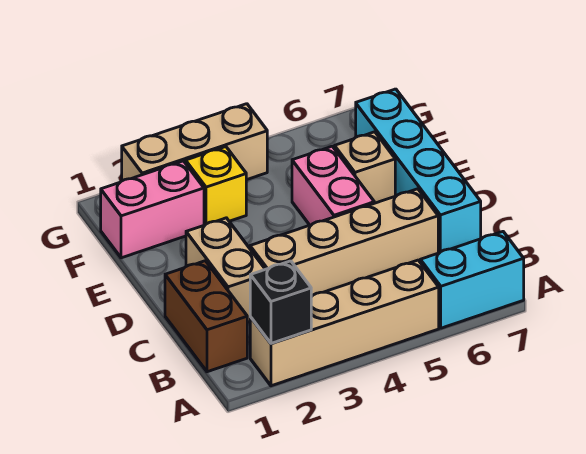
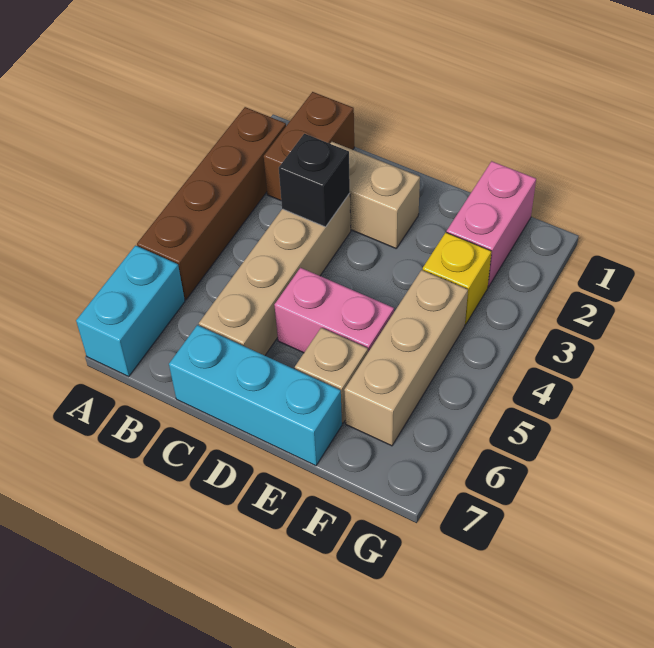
tan 1x4 brick [250,260,439,386] -> brown 1x4 brick [137,107,286,300]
black 1x1 brick [250,261,311,343] -> black 1x1 brick moved to [279,134,350,227]
brown 1x2 brick [165,261,247,372] -> brown 1x2 brick turned to [264,92,354,201]
cyan 1x4 brick [356,89,481,253] -> cyan 1x3 brick [169,325,342,466]
tan 1x3 brick [122,104,267,181] -> tan 1x3 brick moved to [344,270,468,446]

